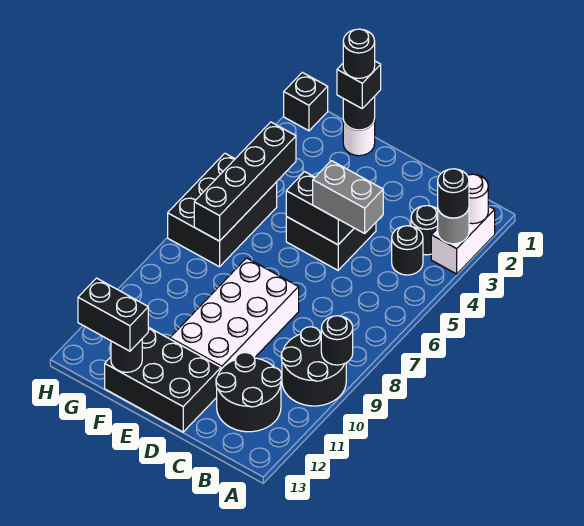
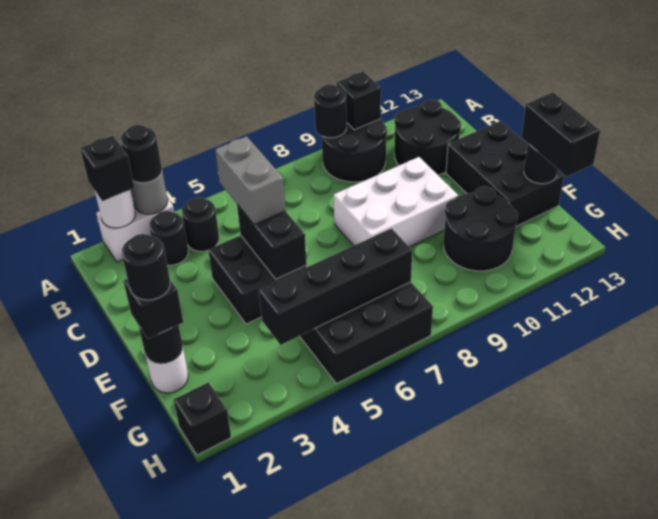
none -> black 1x1 brick [80,136,134,201]
none -> black 1x1 brick [337,71,381,130]
white 2x4 brick [170,258,299,369] -> white 2x3 brick [333,157,458,247]
none -> black 2x2 round brick [444,186,518,271]

